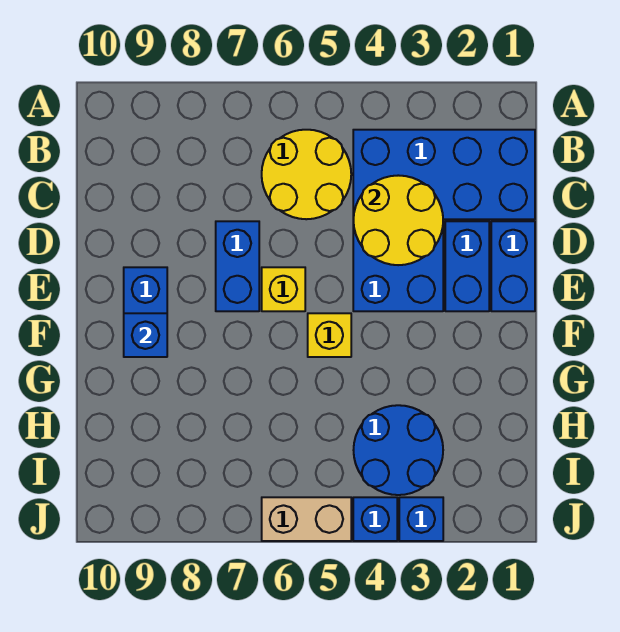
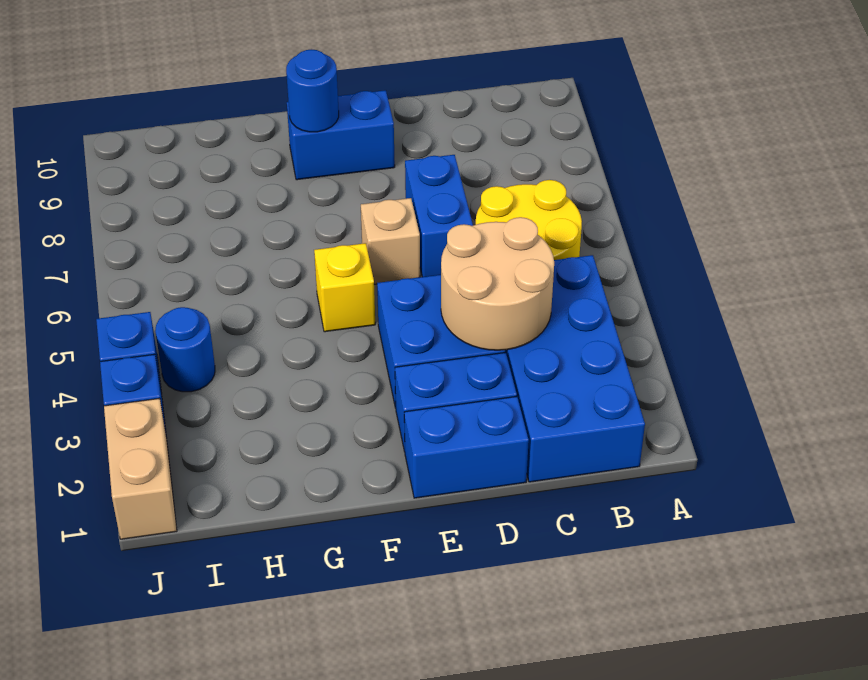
yellow 2x2 round brick [353,175,443,265] -> tan 2x2 round brick [441,217,554,350]
blue 1x2 brick [216,221,259,311] -> blue 1x2 brick turned to [405,155,473,277]
yellow 1x1 brick [262,267,305,311] -> tan 1x1 brick [361,198,420,284]
blue 1x1 brick [124,313,167,357] -> blue 1x1 round brick [286,50,339,132]
blue 2x2 round brick [354,405,443,495] -> blue 1x1 round brick [155,307,215,392]
tan 1x2 brick [262,497,351,541] -> tan 1x2 brick moved to [104,398,177,539]

